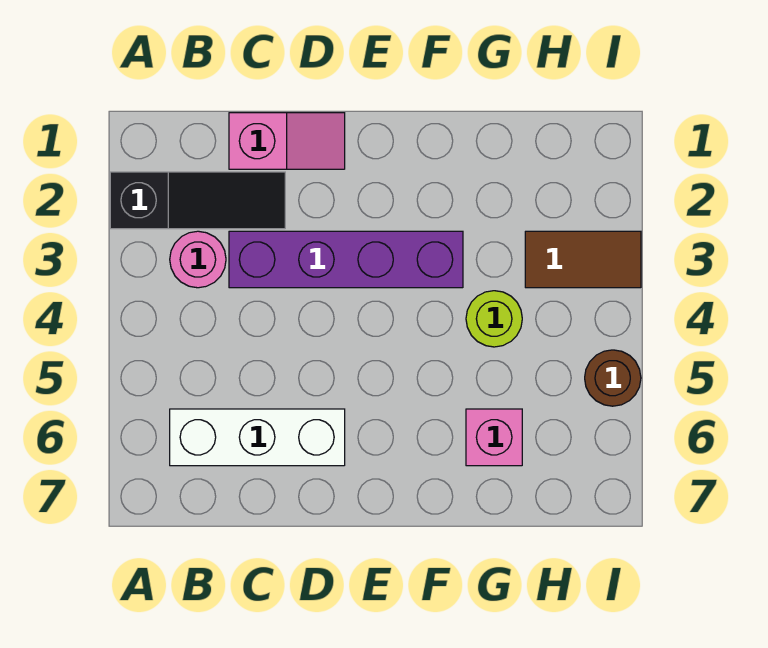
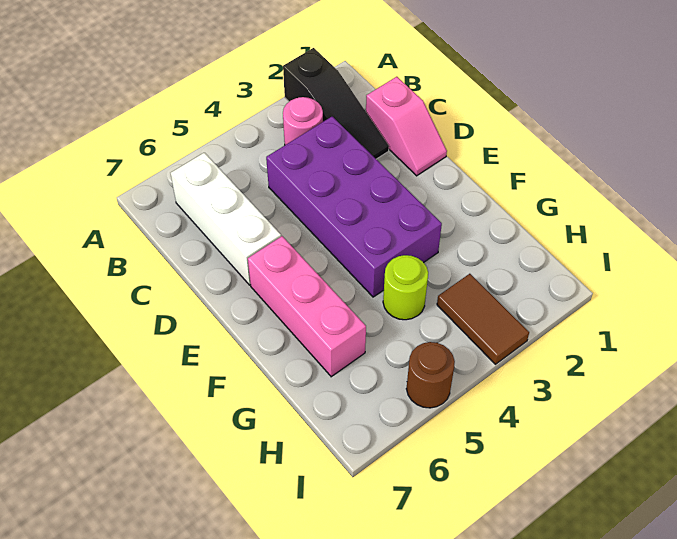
purple 1x4 brick [229,231,463,288] -> purple 2x4 brick [266,117,442,297]
pink 1x1 brick [466,409,522,466] -> pink 1x3 brick [248,236,366,377]

